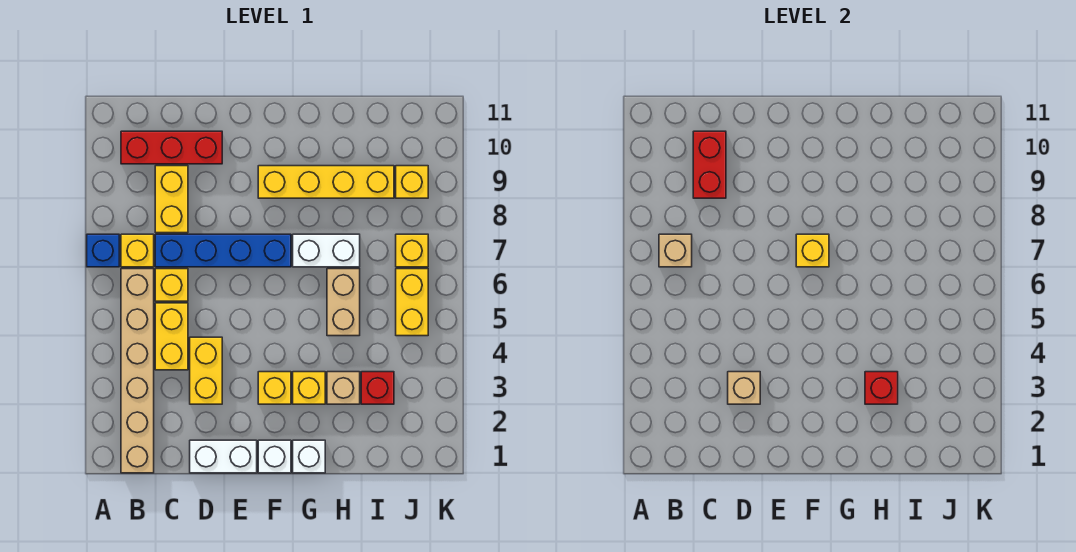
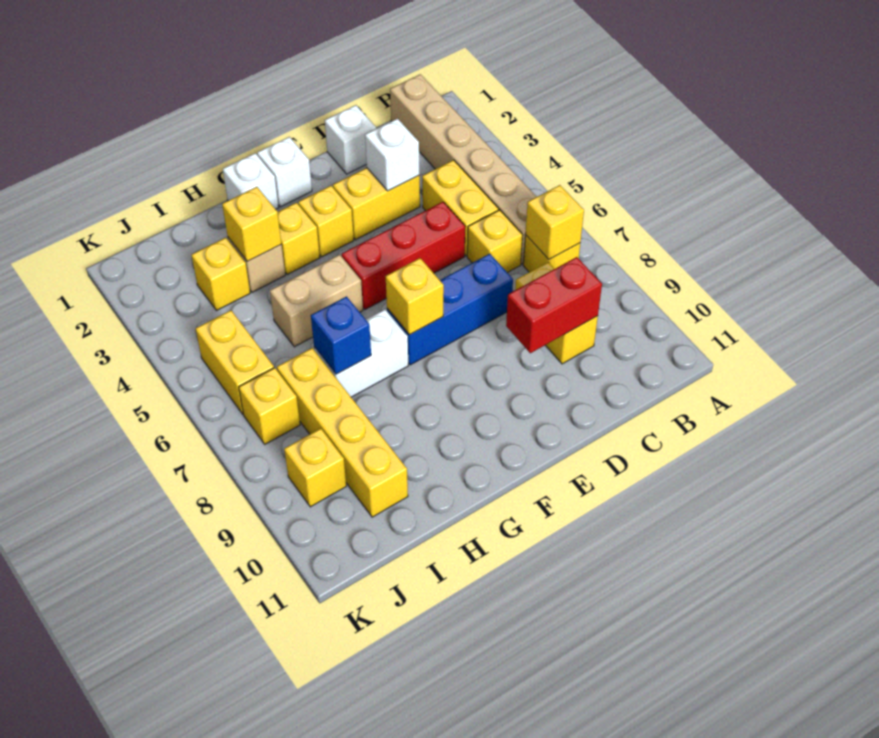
blue 1x1 brick [87,234,119,267] -> blue 1x1 brick moved to [311,297,371,374]
tan 1x1 brick [659,234,692,267] -> yellow 1x1 brick [525,185,584,259]
red 1x3 brick [121,131,222,164] -> red 1x3 brick moved to [342,202,465,309]
blue 1x4 brick [155,234,291,267] -> blue 1x3 brick [387,254,513,365]
red 1x2 brick [693,131,726,198] -> red 1x2 brick turned to [506,257,602,353]
white 1x2 brick [190,440,257,473] -> white 1x1 brick [325,105,376,174]
yellow 1x2 brick [190,337,222,404] -> yellow 1x2 brick turned to [333,168,420,240]
tan 1x1 brick [728,372,760,404] -> white 1x1 brick [365,119,420,191]
yellow 1x4 brick [258,166,394,198] -> yellow 1x4 brick turned to [277,348,408,517]
red 1x1 brick [865,372,898,404] -> yellow 1x1 brick [222,187,281,261]
tan 1x2 brick [327,269,360,336] -> tan 1x2 brick turned to [270,255,363,347]
red 1x1 brick [361,372,394,404] -> yellow 1x1 brick [192,238,250,311]

